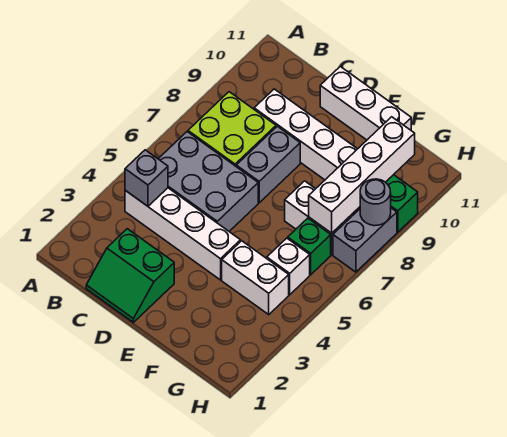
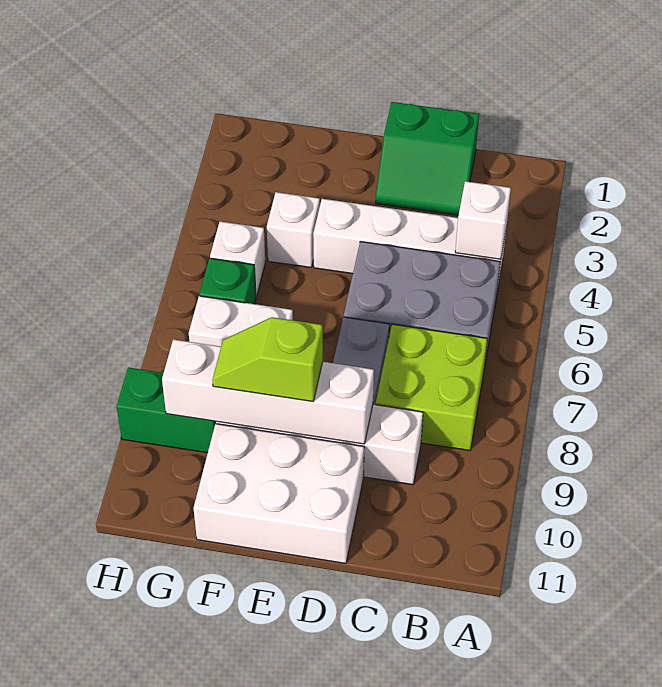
grey 1x1 brick [125,150,168,206] -> white 1x1 brick [455,181,511,259]
green 2x2 slope [86,229,174,322] -> green 2x2 slope turned to [376,102,479,215]
white 1x3 brick [320,66,411,140] -> white 2x3 brick [194,424,364,563]
none -> lime 1x2 slope [212,317,323,401]
white 1x2 brick [222,241,289,315] -> white 1x1 brick [267,192,320,267]
white 1x4 brick [309,117,415,233] -> white 1x4 brick turned to [162,339,374,444]
grey 1x2 brick [333,208,397,272] -> none
grey 1x1 round brick [360,179,391,226] -> none

